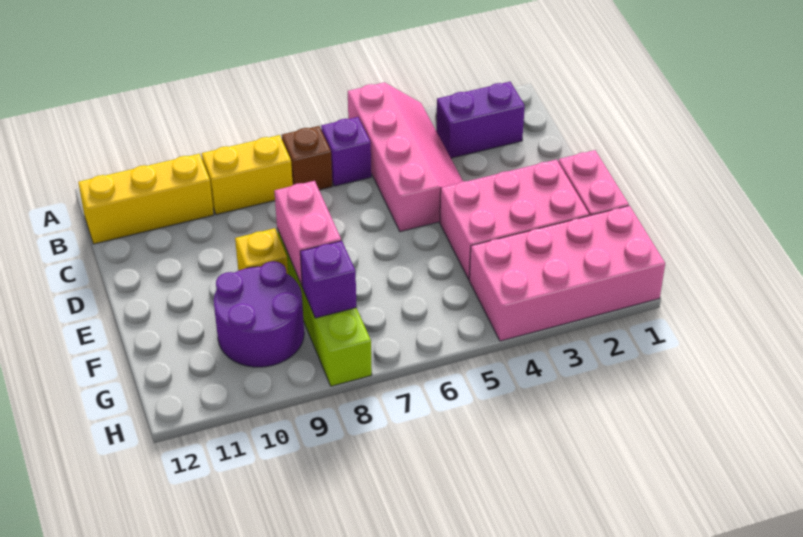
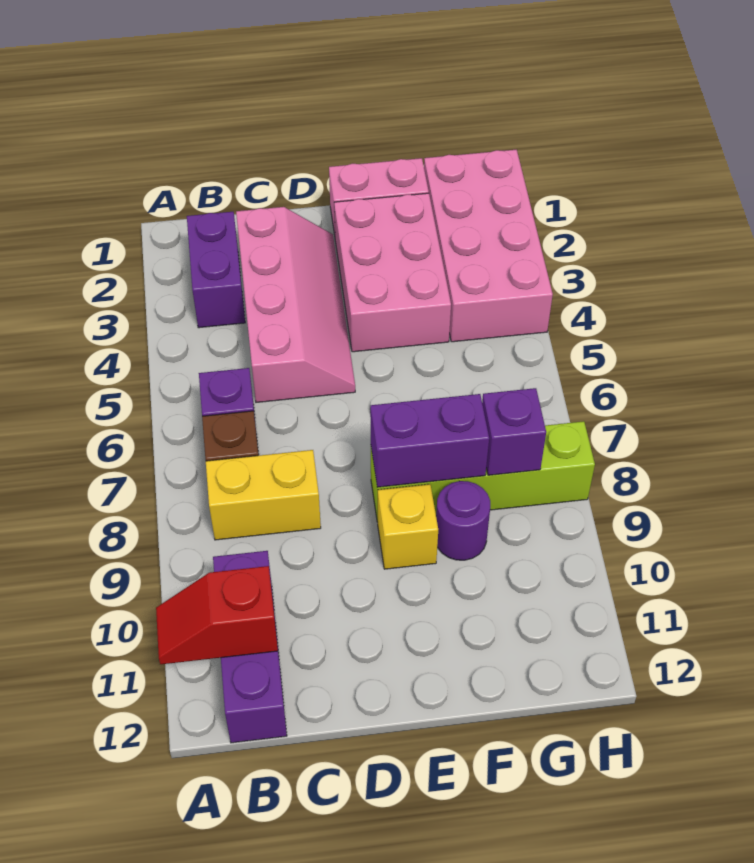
pink 2x4 slope [348,82,463,232] -> pink 2x4 slope turned to [236,207,355,402]
none -> red 1x2 slope [156,566,278,664]
yellow 1x2 brick [202,135,293,215] -> yellow 1x2 brick turned to [206,450,321,540]
yellow 1x3 brick [78,154,214,244] -> purple 1x3 brick [213,551,287,743]
pink 1x2 brick [274,181,341,286] -> purple 1x2 brick [370,394,489,487]
purple 2x2 round brick [214,261,304,367] -> purple 1x1 round brick [436,481,490,560]

